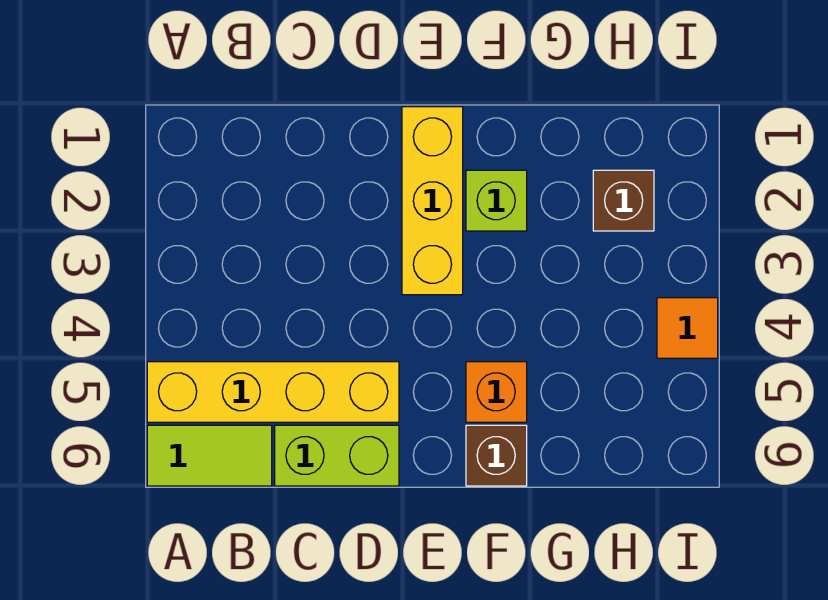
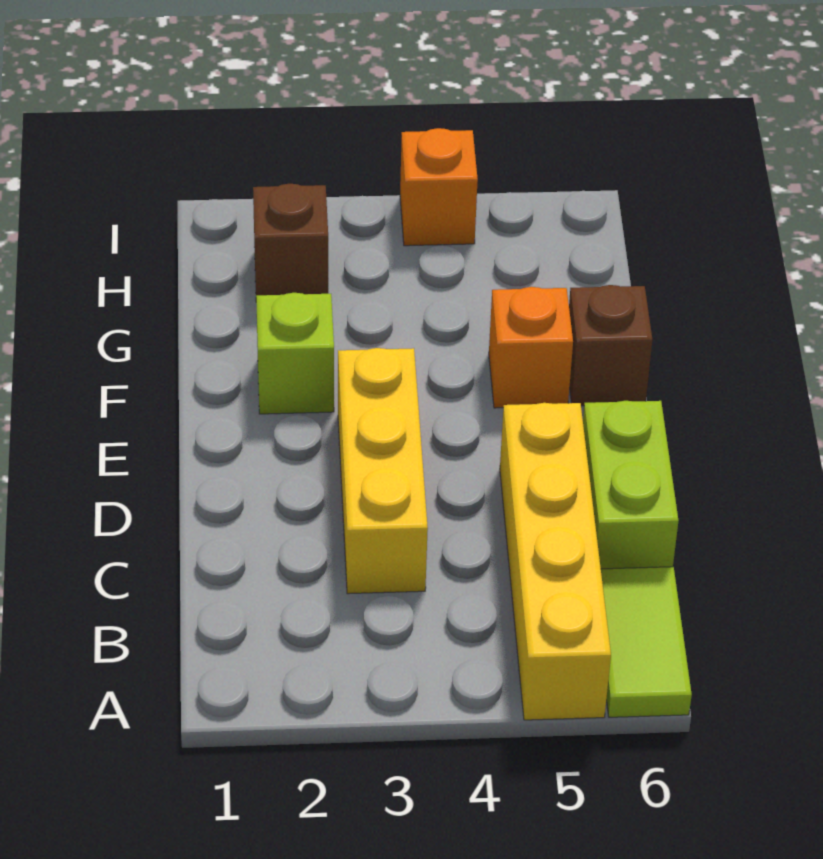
yellow 1x3 brick [402,107,463,295] -> yellow 1x3 brick turned to [338,348,428,594]
orange 1x1 tile [657,298,718,358] -> orange 1x1 brick [400,128,478,246]

